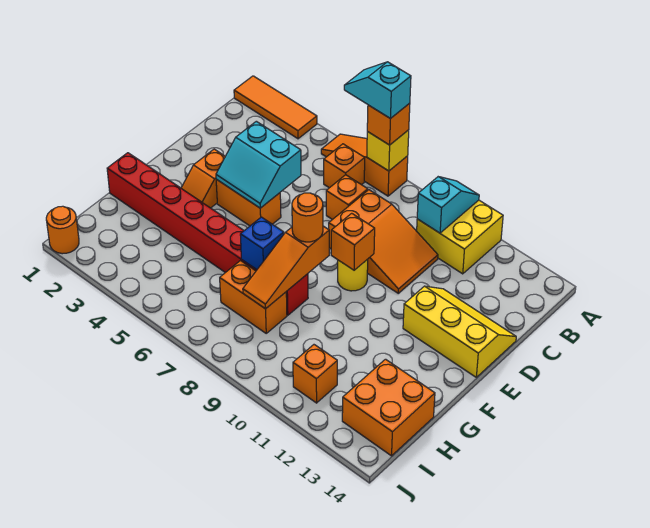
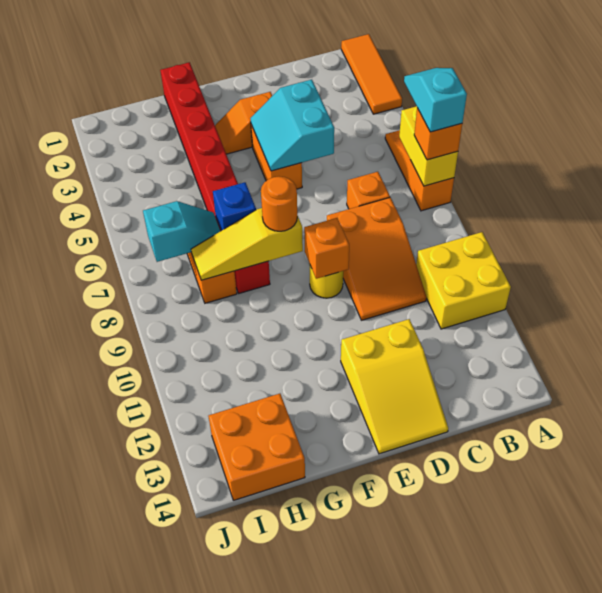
yellow 1x1 brick [367,130,409,171] -> yellow 1x2 brick [399,106,458,186]
cyan 1x2 slope [417,177,479,233] -> cyan 1x2 slope moved to [143,201,220,262]
orange 1x1 brick [324,144,365,188] -> none
yellow 2x3 slope [403,286,516,377] -> yellow 2x3 slope turned to [341,319,448,454]
orange 1x3 slope [243,226,329,309] -> yellow 1x3 slope [191,208,303,280]
orange 1x1 brick [293,345,337,403] -> none
orange 1x1 round brick [46,206,79,254] -> none

